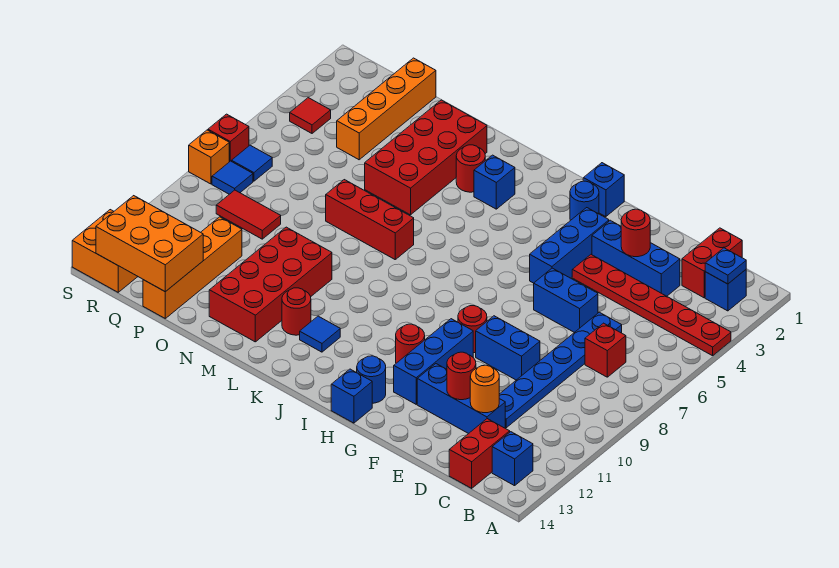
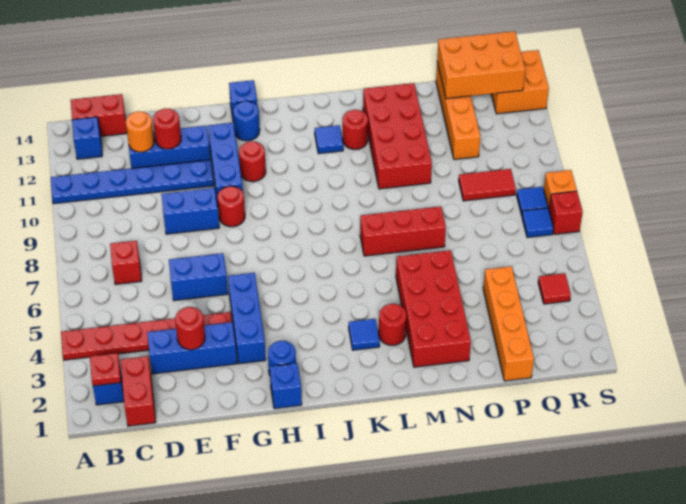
blue 1x1 plate [705,248,746,284] -> red 1x1 plate [90,353,121,386]
red 1x2 brick [449,419,510,488] -> red 1x2 brick turned to [71,94,127,136]
blue 1x6 plate [499,312,622,428] -> blue 1x6 plate turned to [51,160,214,204]
blue 1x1 brick [474,155,515,209] -> blue 1x1 tile [349,319,380,350]

